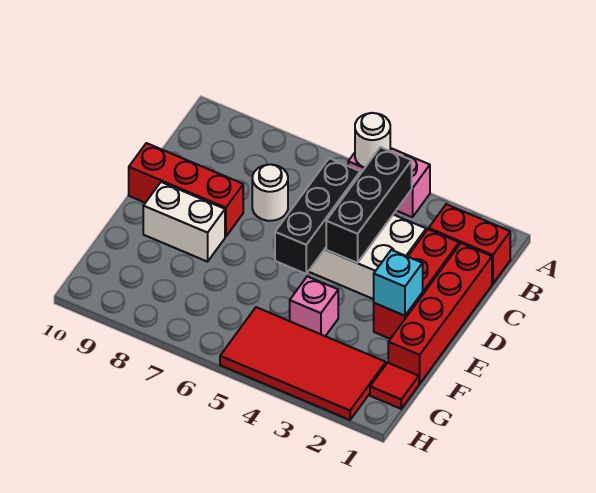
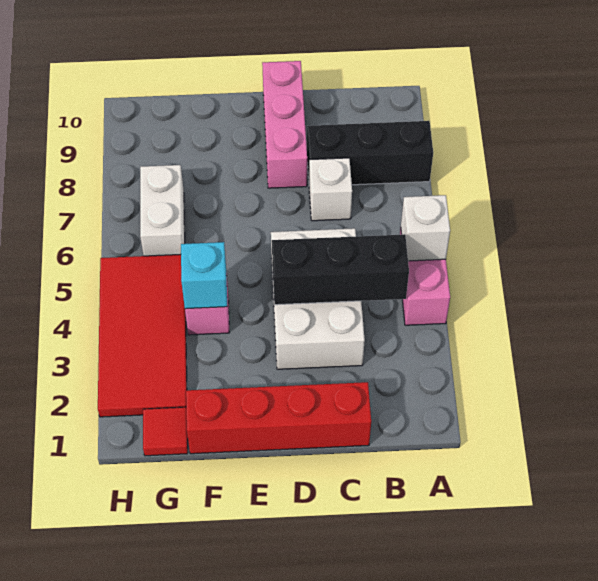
white 1x1 round brick [355,113,390,168] -> white 1x1 brick [401,195,450,261]
red 1x2 brick [429,204,510,284] -> none
red 1x3 brick [374,229,459,339] -> none
black 1x3 brick [275,158,360,274] -> black 1x3 brick moved to [307,121,433,185]
white 1x1 round brick [252,164,288,221] -> white 1x1 brick [309,158,352,221]
red 1x3 brick [129,143,243,237] -> pink 1x3 brick [262,61,307,188]
cyan 1x1 brick [374,250,423,316] -> cyan 1x1 brick moved to [181,242,227,309]
white 1x2 brick [143,182,225,262] -> white 1x2 brick moved to [140,165,185,256]

